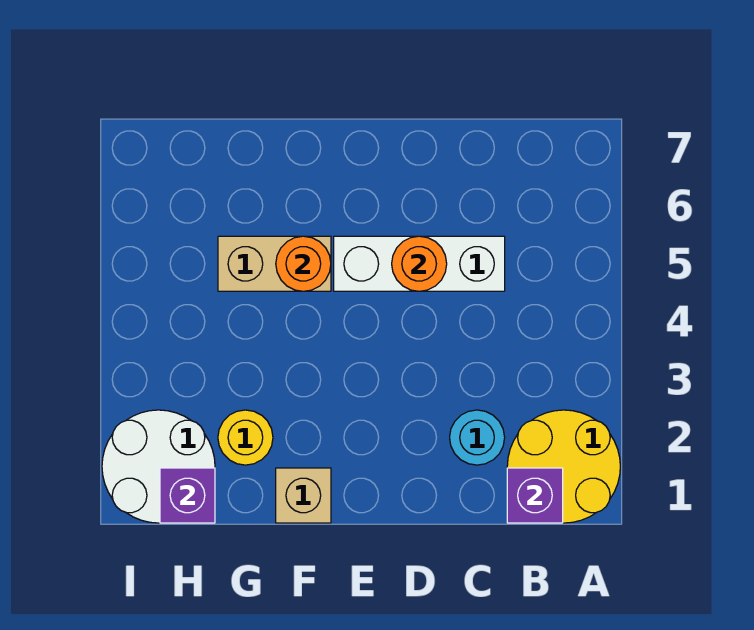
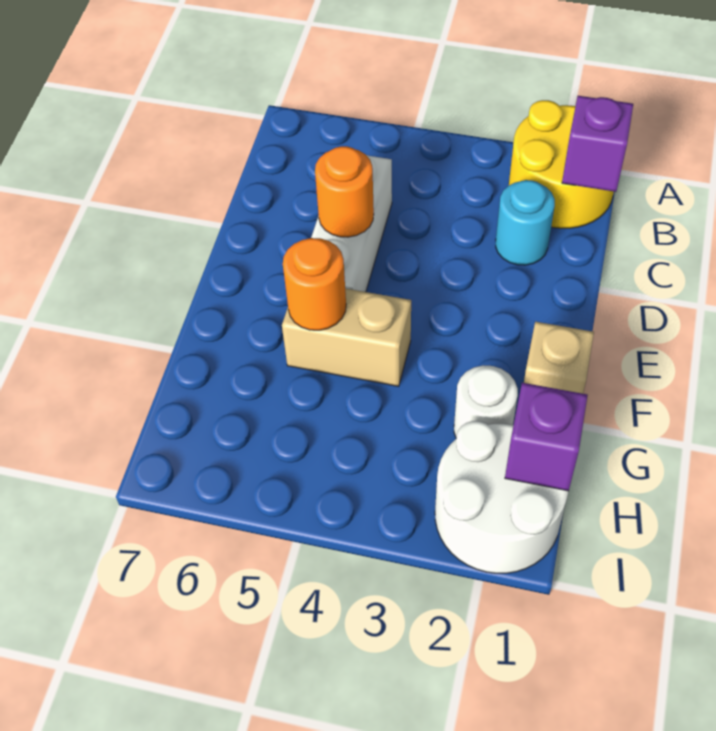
tan 1x2 brick [218,236,331,291] -> tan 1x2 brick turned to [282,289,411,386]
yellow 1x1 round brick [218,410,273,465] -> white 1x1 round brick [454,365,518,437]

